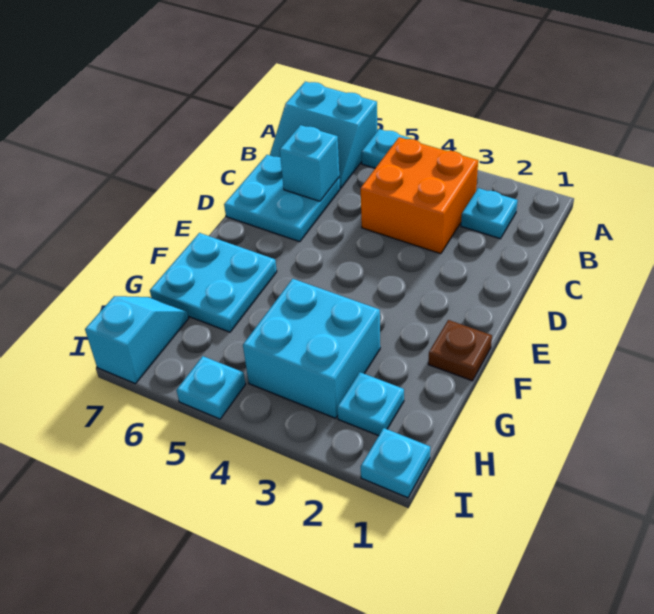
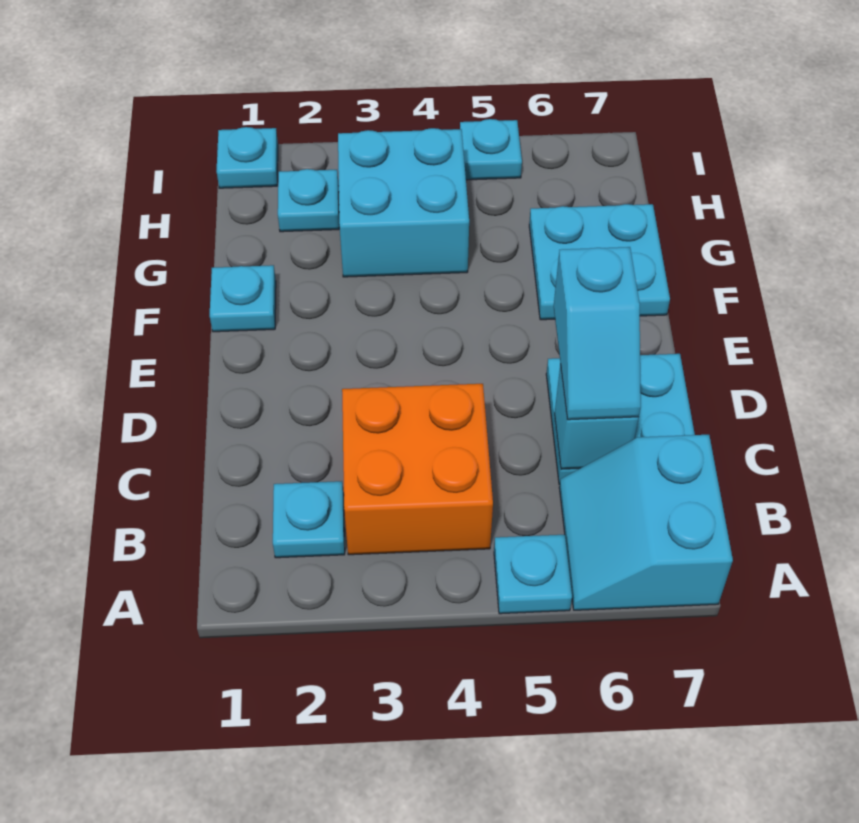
cyan 2x2 slope [270,82,377,188] -> cyan 2x2 slope turned to [559,435,733,610]
brown 1x1 plate [428,320,492,381] -> cyan 1x1 plate [210,265,276,332]
cyan 1x2 slope [85,296,189,384] -> cyan 1x2 slope moved to [554,247,641,420]

